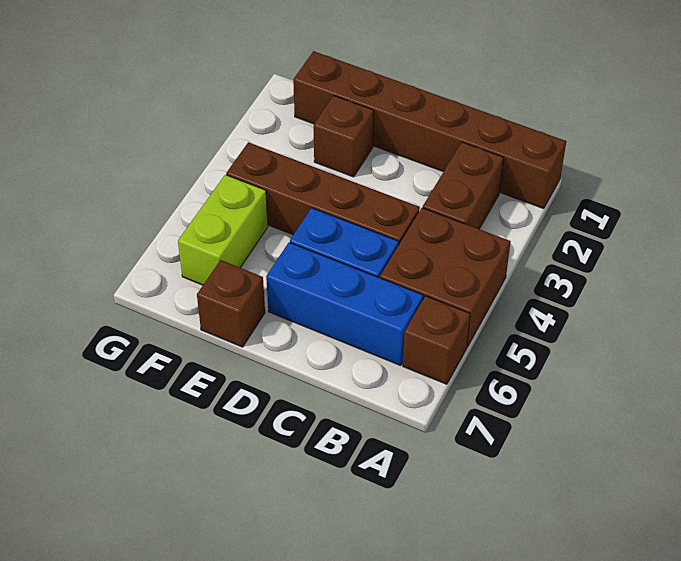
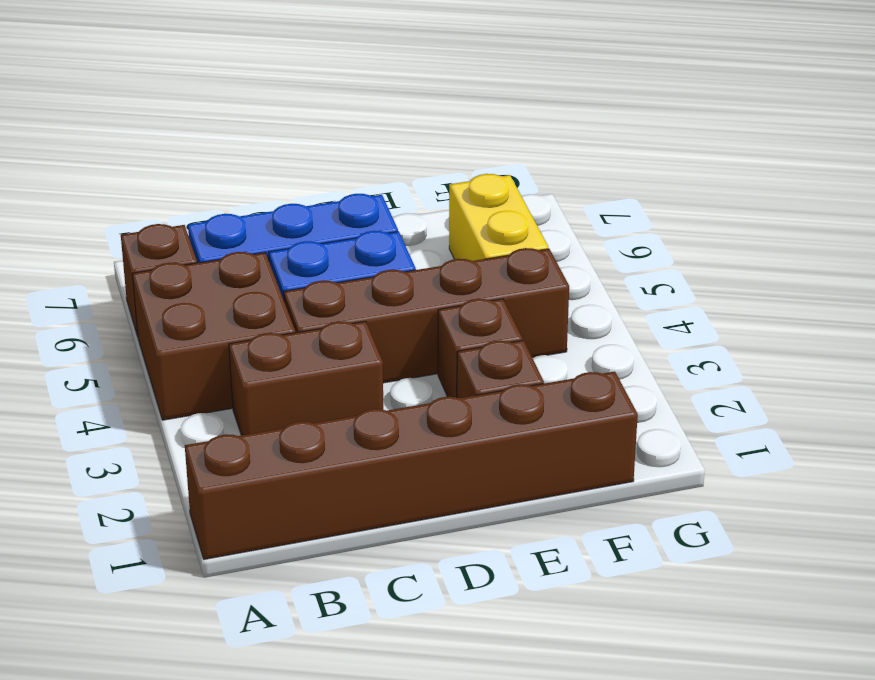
brown 1x2 brick [423,142,504,229] -> brown 1x2 brick turned to [229,321,383,435]
brown 1x1 brick [197,260,265,347] -> brown 1x1 brick moved to [438,299,522,397]
lime 1x2 brick [178,175,268,285] -> yellow 1x2 brick [449,174,548,261]

